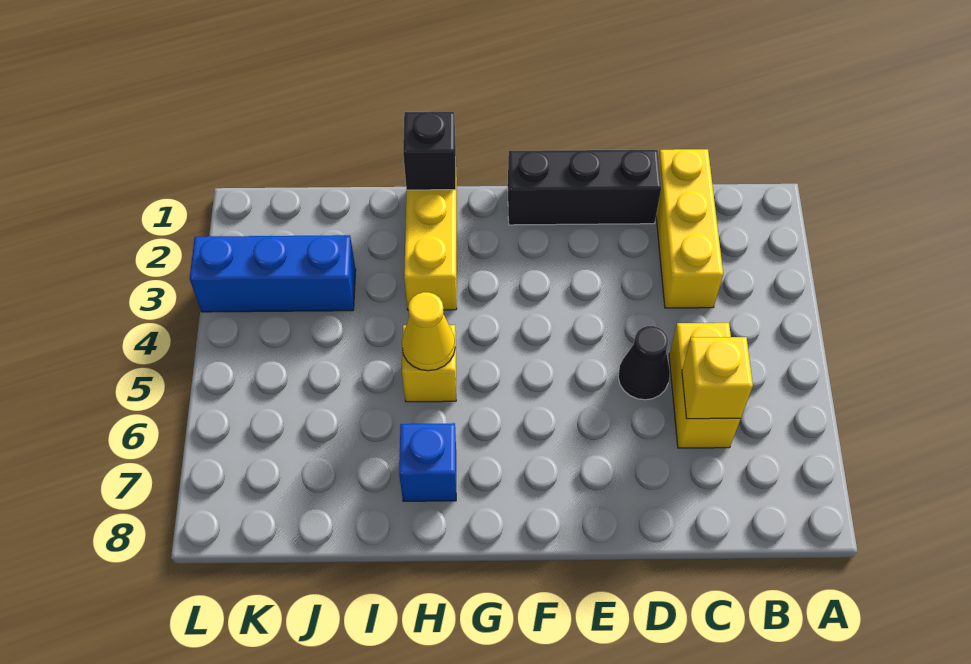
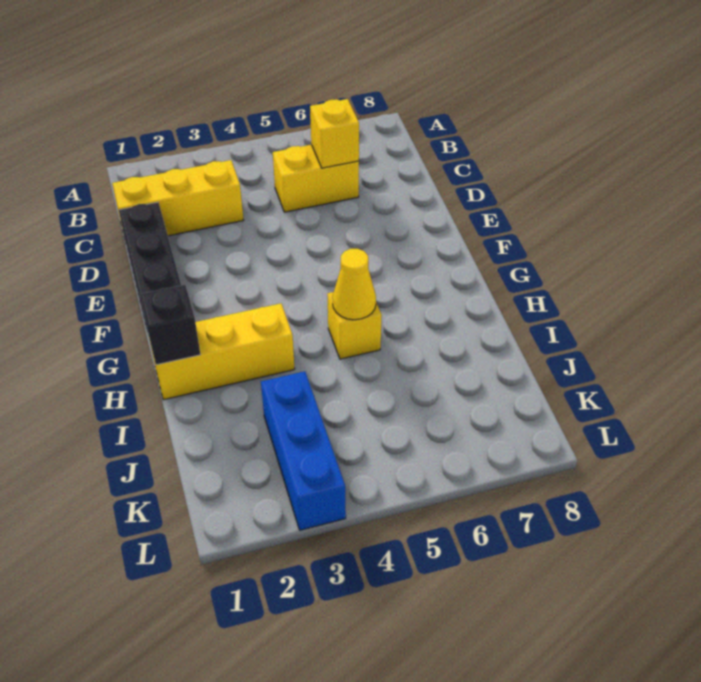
black 1x1 cone [618,326,670,400] -> none
blue 1x1 brick [399,423,456,501] -> none

